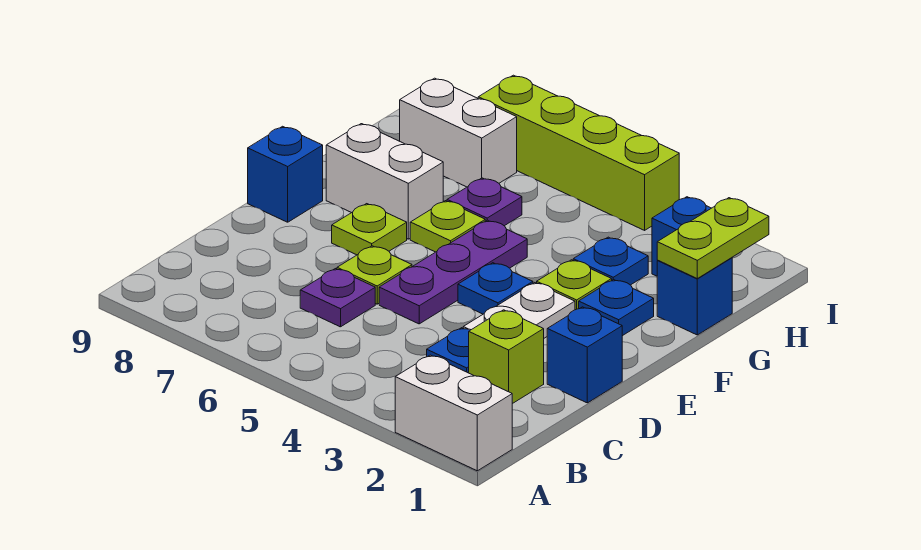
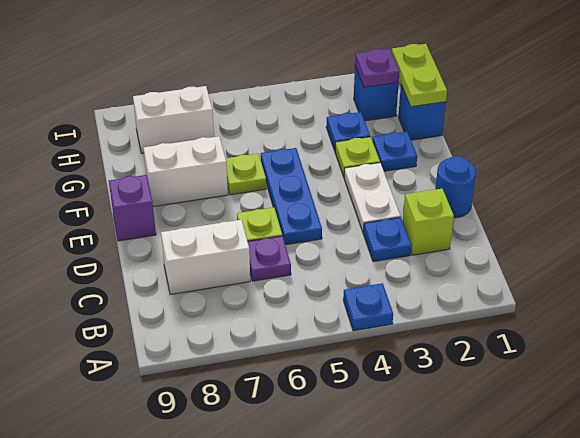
white 1x2 brick [395,355,512,471] -> white 1x2 brick moved to [161,220,250,295]
blue 1x1 brick [547,307,622,403] -> blue 1x1 round brick [435,156,476,218]
purple 1x3 plate [379,220,527,324] -> blue 1x3 plate [261,148,322,245]
blue 1x1 plate [458,263,533,314] -> blue 1x1 plate moved to [343,283,393,331]
lime 1x1 plate [332,204,407,255] -> none
blue 1x1 brick [248,126,323,222] -> purple 1x1 brick [109,175,156,241]
purple 1x1 plate [447,178,522,226] -> purple 1x1 plate moved to [355,49,400,87]
lime 1x4 brick [478,75,679,230] -> none

